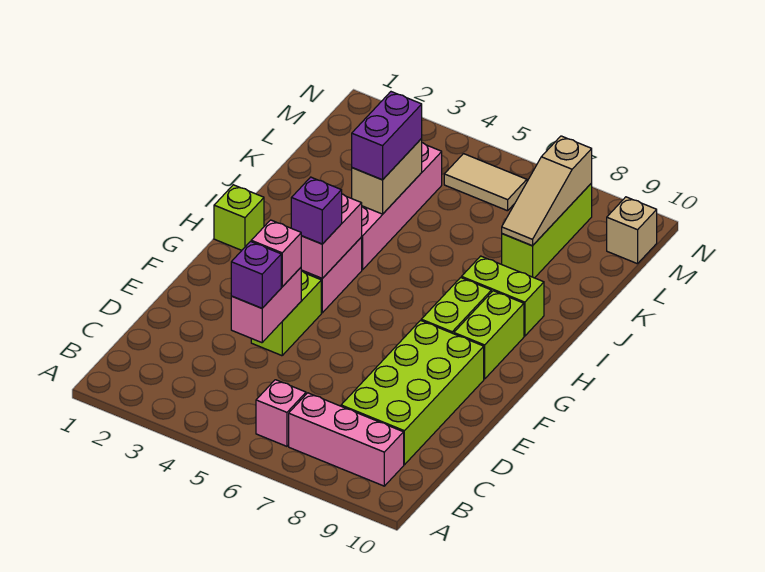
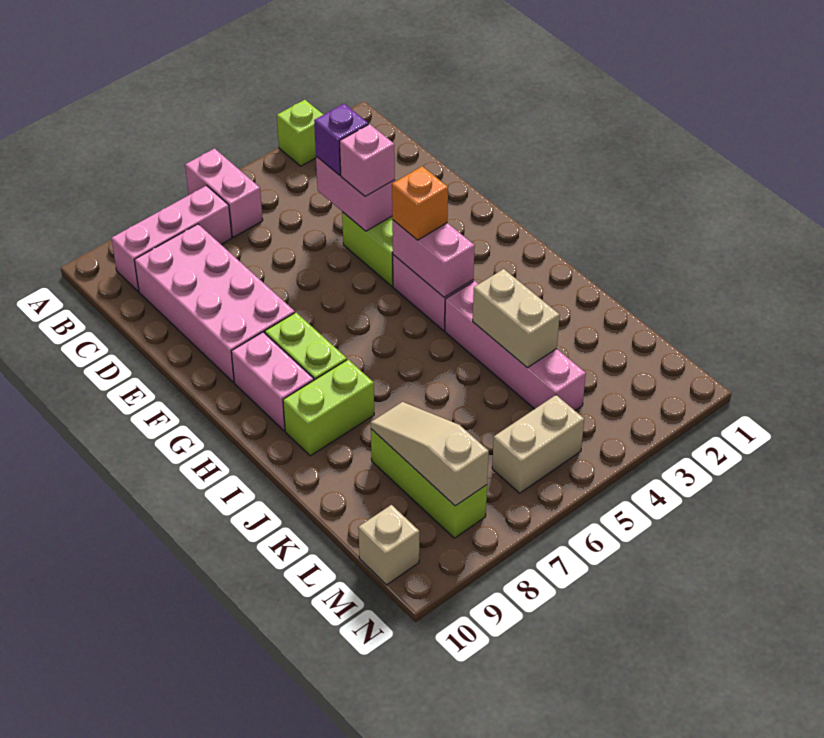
pink 1x1 brick [256,380,306,446] -> pink 1x2 brick [185,149,263,237]
lime 2x4 brick [341,320,484,465] -> pink 2x4 brick [135,224,295,382]
purple 1x1 brick [291,177,342,244] -> orange 1x1 brick [392,166,448,240]
lime 1x2 brick [454,291,524,379] -> pink 1x2 brick [231,332,314,431]
lime 1x1 brick [214,185,264,250] -> lime 1x1 brick moved to [277,100,323,166]
purple 1x2 brick [352,92,422,180] -> none
tan 1x2 tile [444,154,527,211] -> tan 1x2 brick [492,395,584,493]

